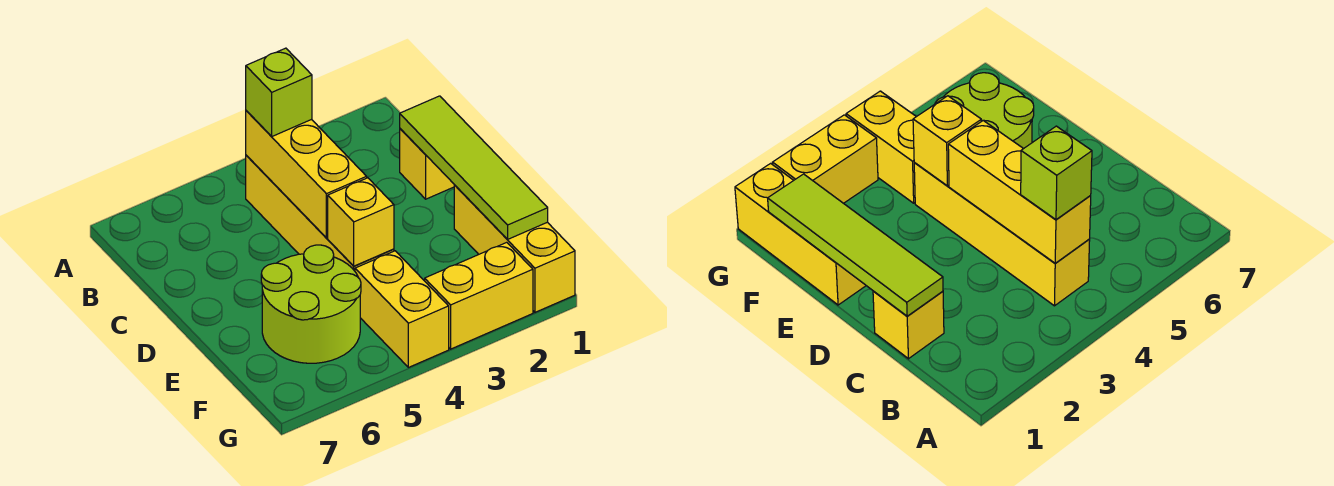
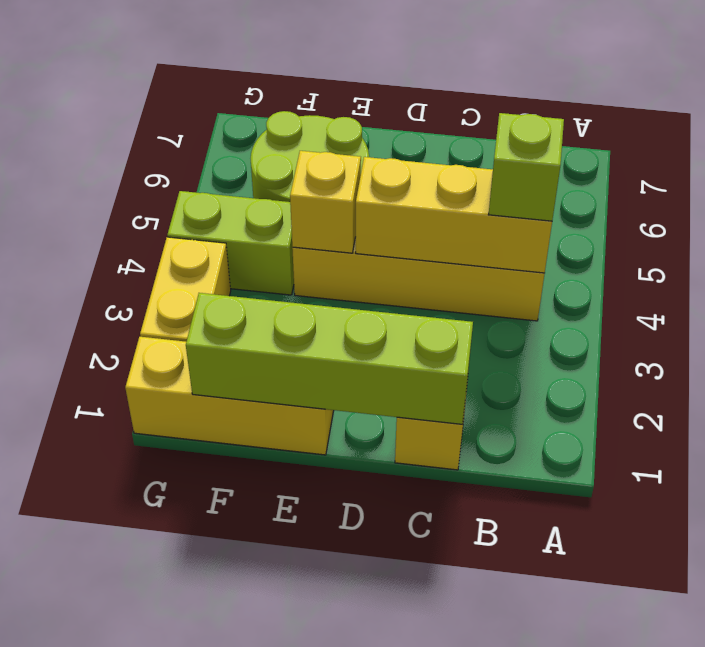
lime 1x4 tile [400,96,548,240] -> lime 1x4 brick [186,293,473,424]
yellow 1x2 brick [355,251,449,367] -> lime 1x2 brick [167,191,294,295]

